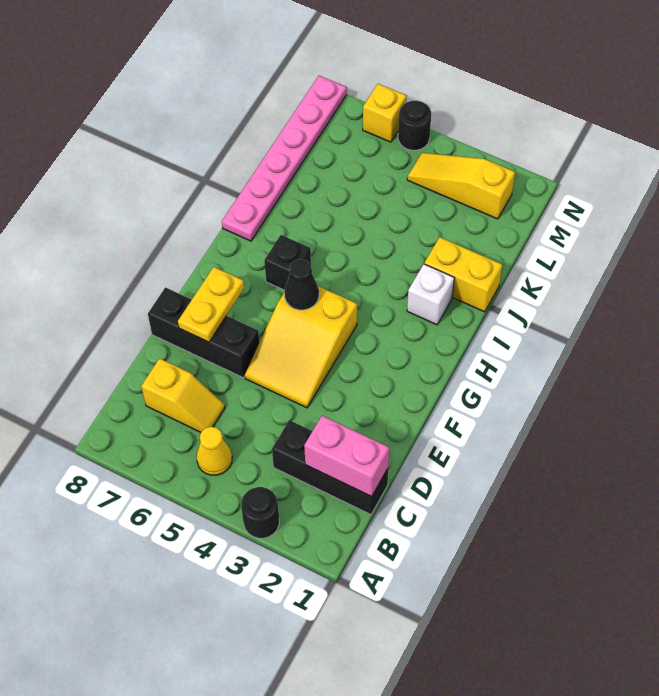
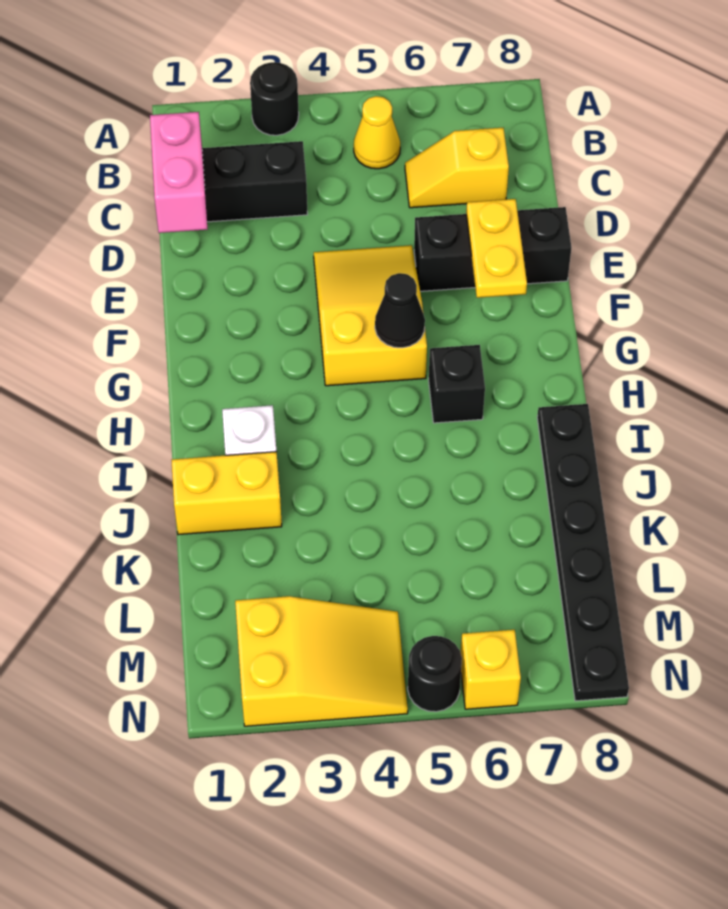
pink 1x2 brick [304,416,389,496] -> pink 1x2 brick turned to [150,112,207,233]
pink 1x6 plate [222,76,347,241] -> black 1x6 plate [537,404,629,701]
yellow 1x3 slope [407,153,515,219] -> yellow 2x3 slope [235,596,408,726]

